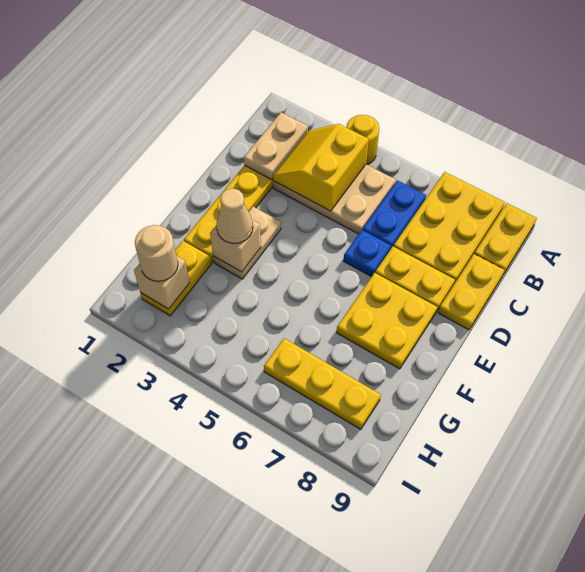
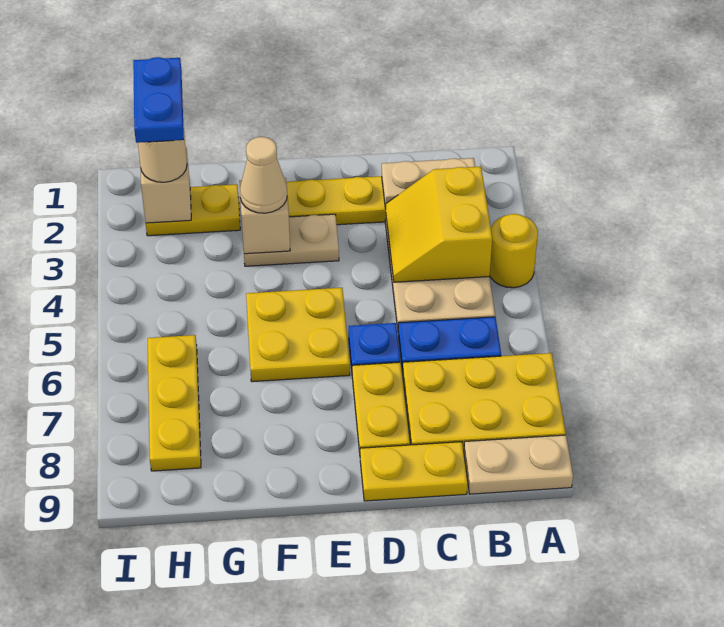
yellow 1x2 plate [474,203,537,273] -> tan 1x2 plate [464,435,573,494]
yellow 2x2 slope [273,124,369,211] -> yellow 2x2 slope turned to [386,167,492,282]
yellow 2x2 plate [337,273,437,369] -> yellow 2x2 plate moved to [246,288,350,382]
none -> blue 1x2 plate [133,57,184,143]

